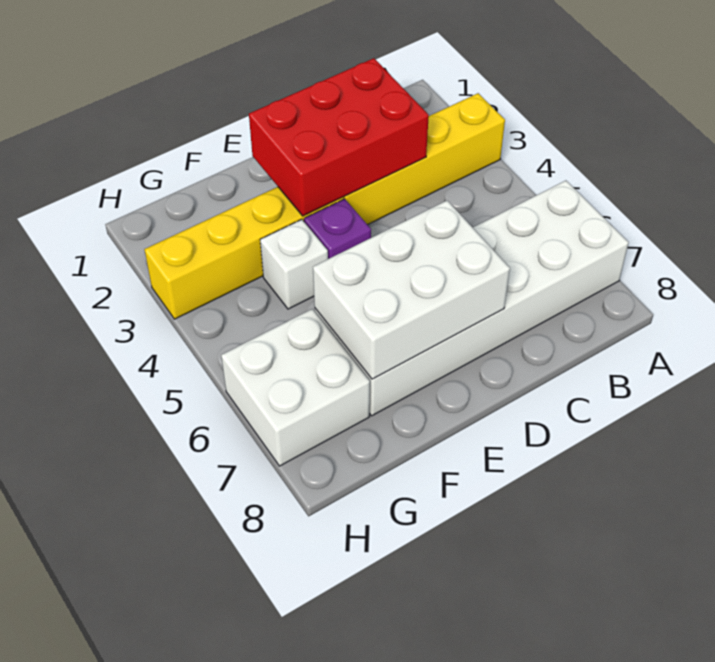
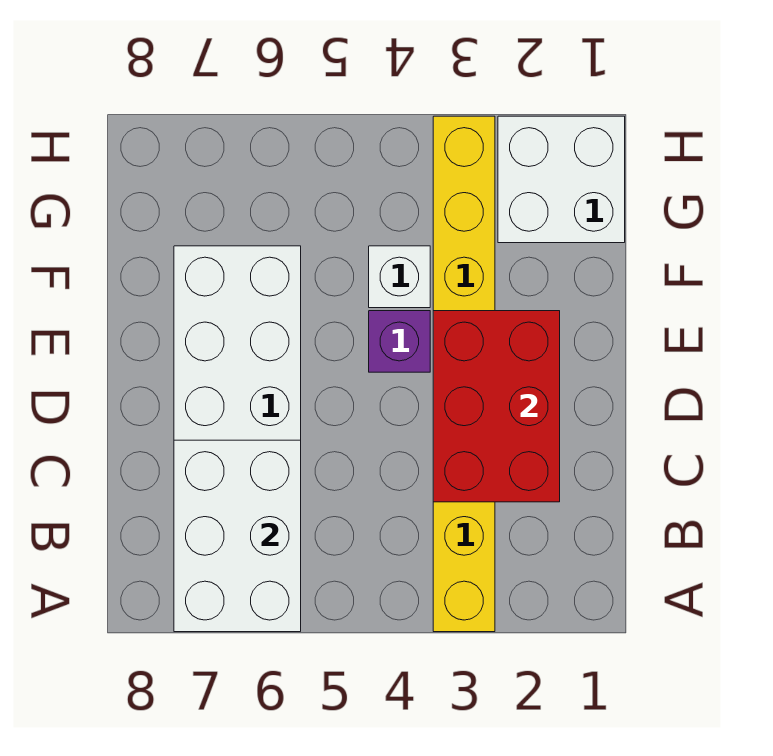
white 2x3 brick [313,200,510,379] -> white 2x3 brick moved to [174,440,301,632]
white 2x2 brick [221,309,370,466] -> white 2x2 brick moved to [498,116,625,243]

